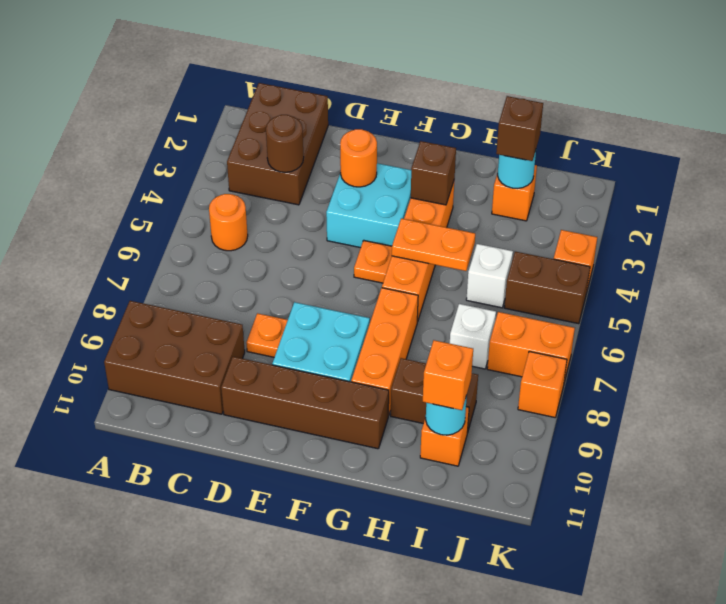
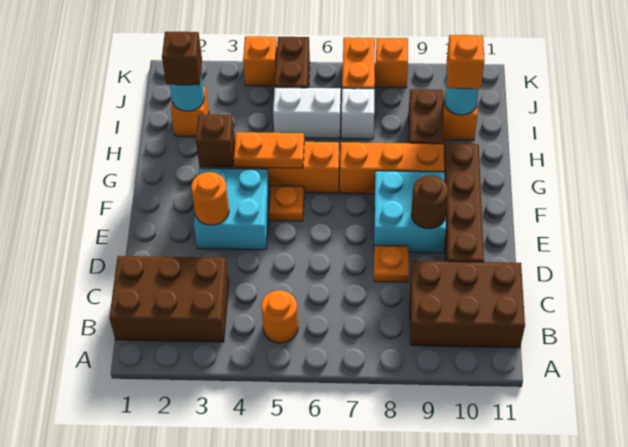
brown 2x3 brick [104,301,245,414] -> brown 2x3 brick turned to [410,261,525,348]
brown 1x1 round brick [266,115,304,172] -> brown 1x1 round brick moved to [411,175,448,229]
orange 1x2 plate [392,218,475,271] -> orange 1x2 plate turned to [234,132,304,168]
white 1x1 brick [466,244,513,308] -> white 1x2 brick [273,88,341,138]

